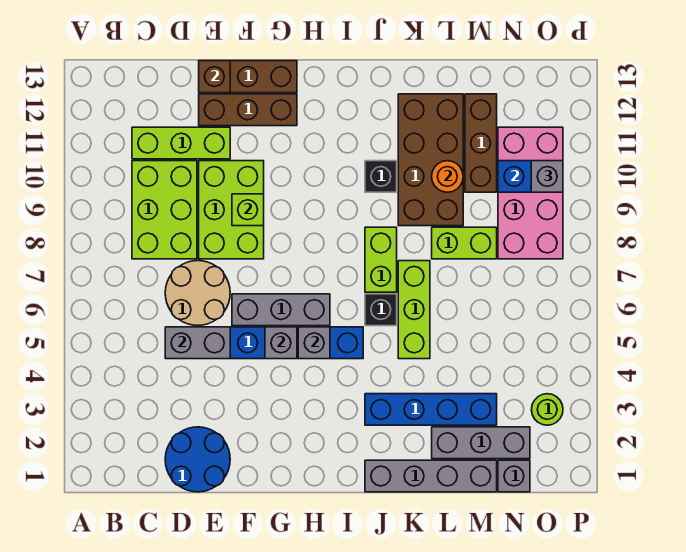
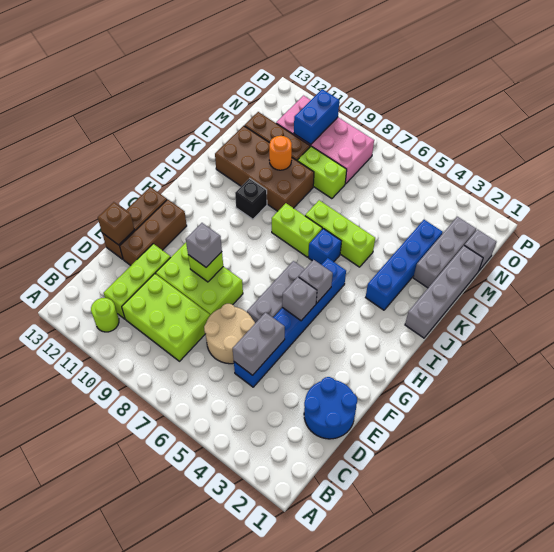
black 1x1 brick [365,294,397,326] -> blue 1x1 brick [308,229,341,265]
lime 1x2 brick [432,227,497,259] -> lime 1x2 brick turned to [297,146,347,199]
lime 1x1 round brick [531,394,563,425] -> lime 1x1 round brick moved to [91,298,119,332]
grey 1x1 brick [531,161,563,192] -> grey 1x1 brick moved to [186,223,222,267]

